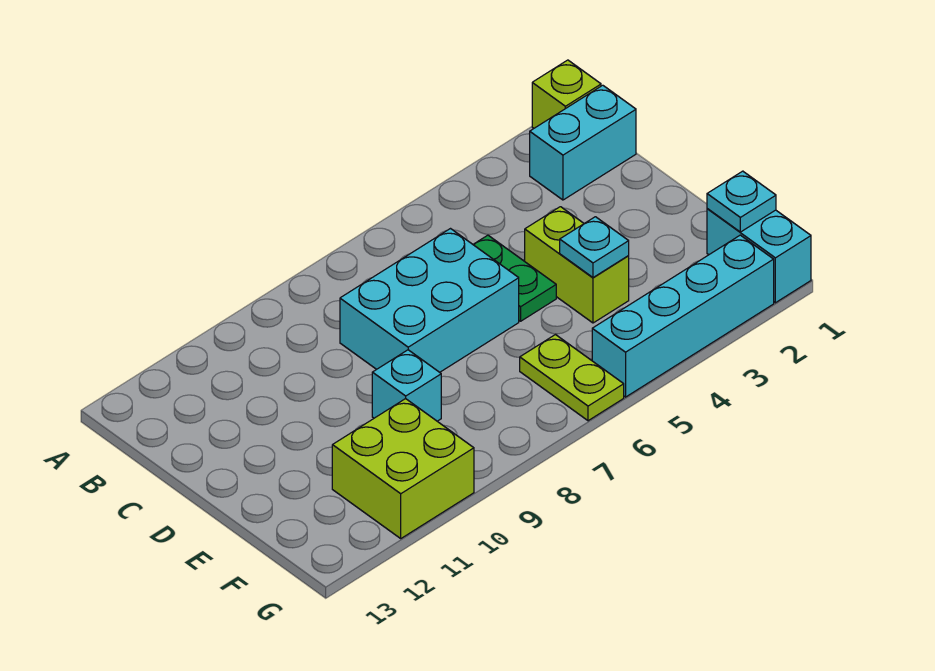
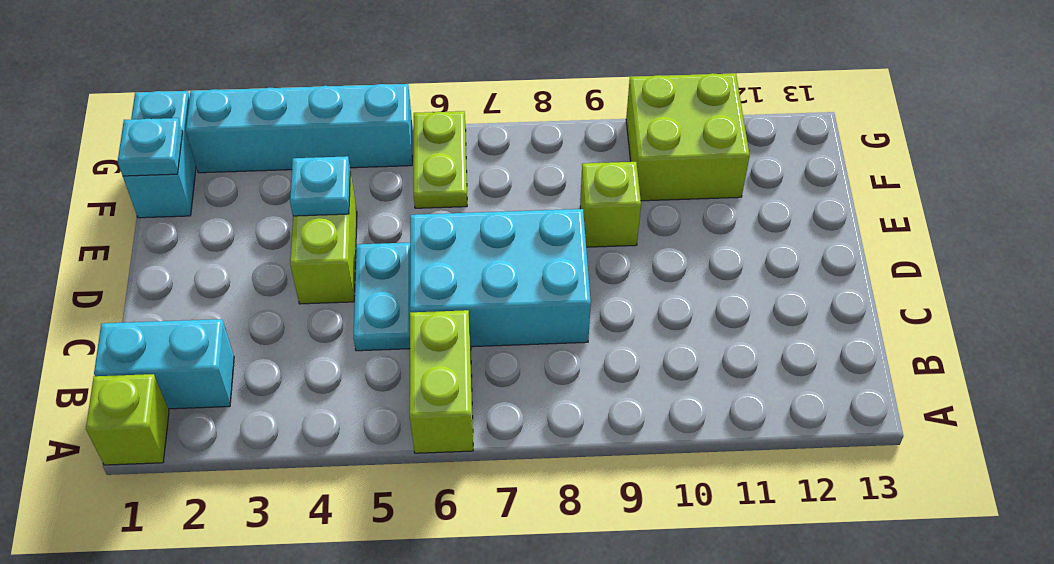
none -> lime 1x2 brick [410,310,473,453]
green 1x2 plate [473,235,556,321] -> cyan 1x2 plate [353,243,410,351]
cyan 1x1 brick [372,350,441,421] -> lime 1x1 brick [580,162,641,247]

